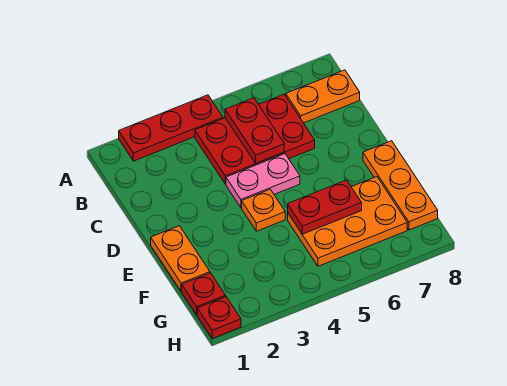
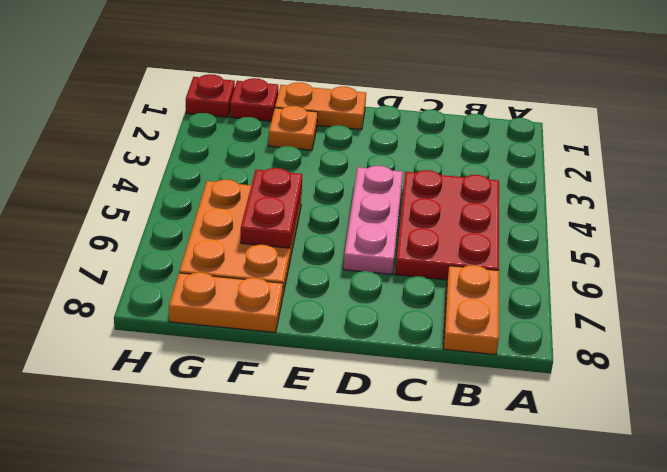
red 1x3 plate [119,95,223,161] -> none
red 1x2 plate [225,98,284,163] -> none
pink 1x2 plate [226,154,300,208] -> pink 1x3 plate [343,166,403,274]
orange 1x1 plate [242,189,285,231] -> orange 1x1 plate moved to [269,106,318,150]
orange 1x3 plate [363,141,438,230] -> orange 1x2 plate [169,272,283,333]

